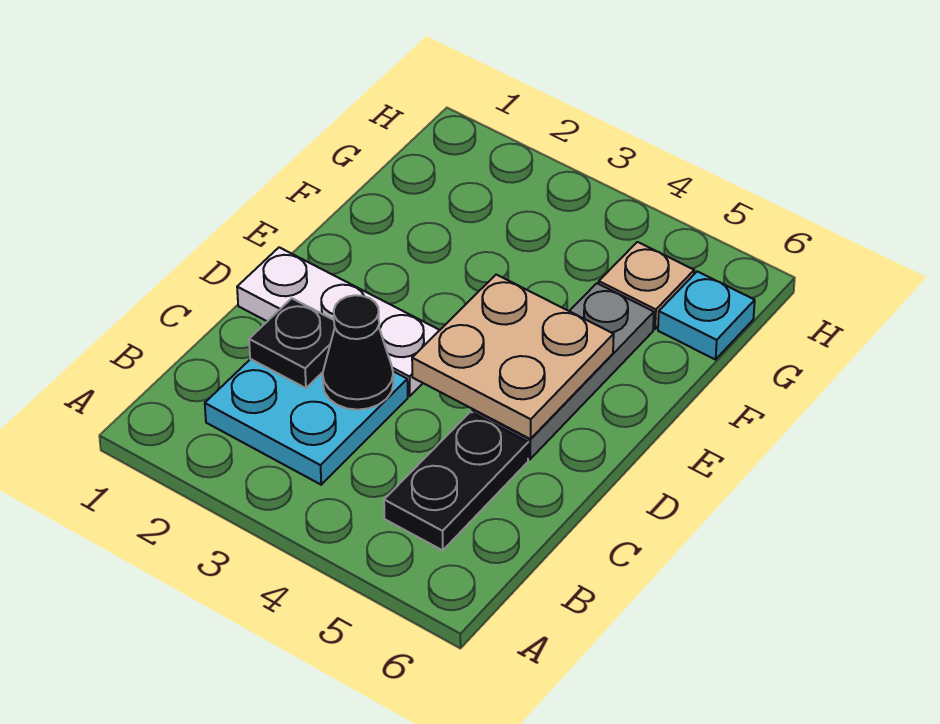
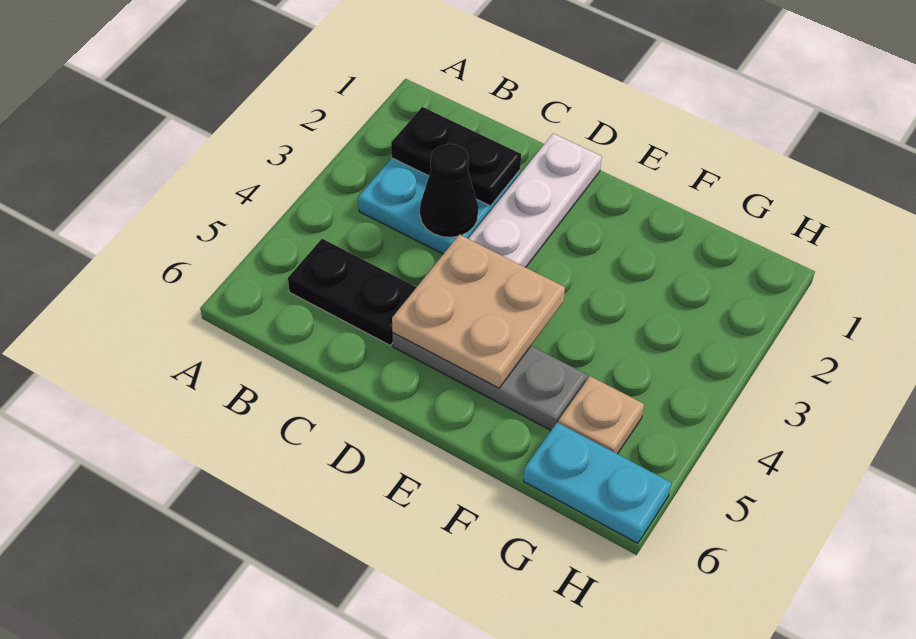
black 1x1 plate [249,298,335,388] -> black 1x2 plate [391,107,521,206]
cyan 1x1 plate [658,271,755,360] -> cyan 1x2 plate [524,423,671,543]

